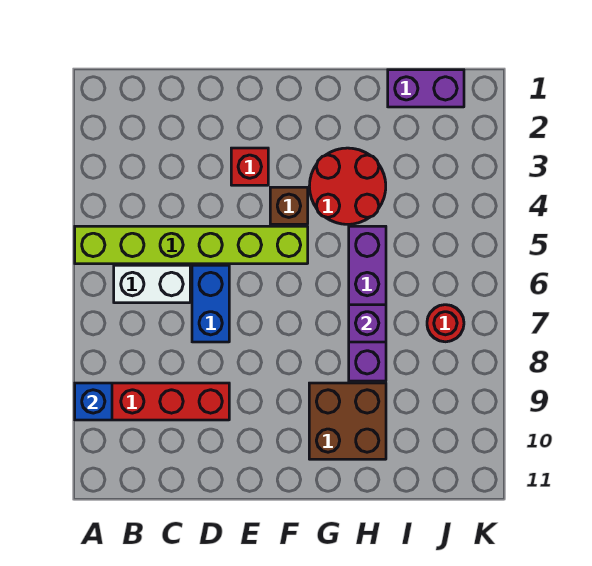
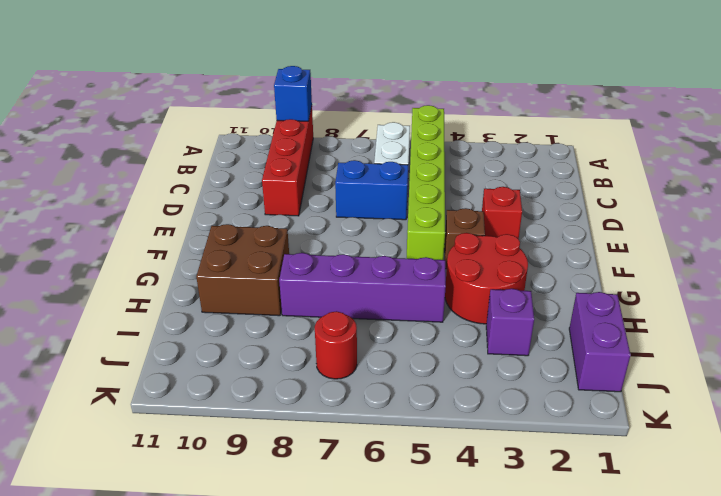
purple 1x1 brick [349,305,386,342] -> purple 1x1 brick moved to [486,289,534,356]

